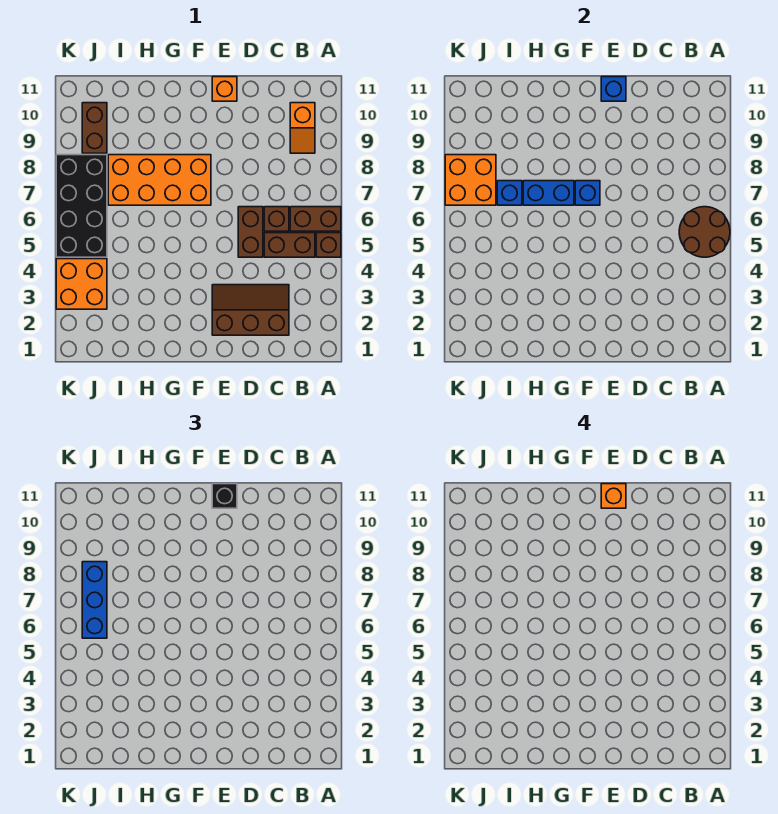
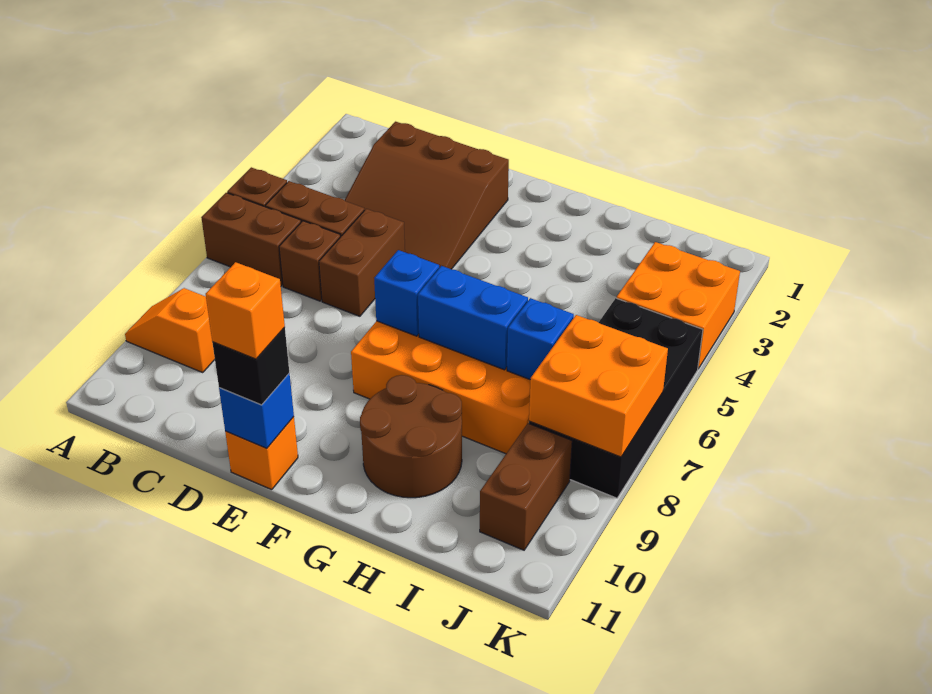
brown 2x2 round brick [679,207,730,257] -> brown 2x2 round brick moved to [360,375,462,498]
orange 1x2 slope [290,103,315,153] -> orange 1x2 slope turned to [125,288,215,372]
brown 2x3 slope [212,285,289,335] -> brown 3x3 slope [345,122,509,269]
blue 1x3 brick [82,562,107,638] -> none

